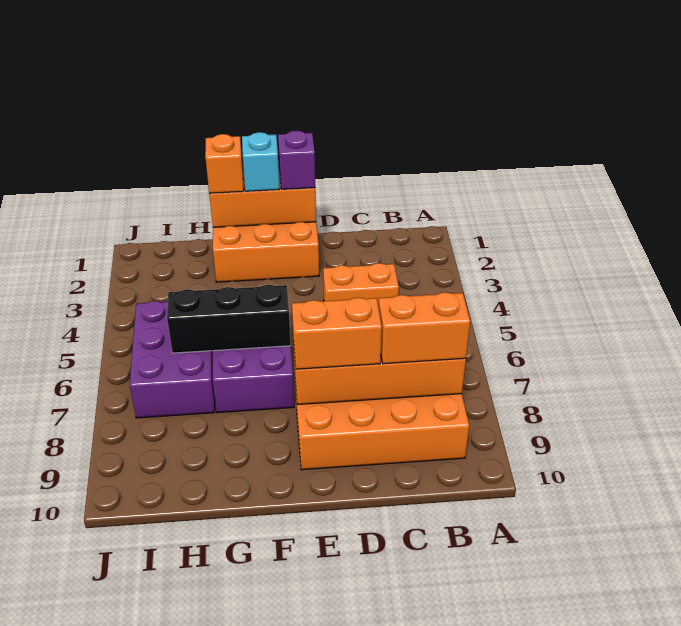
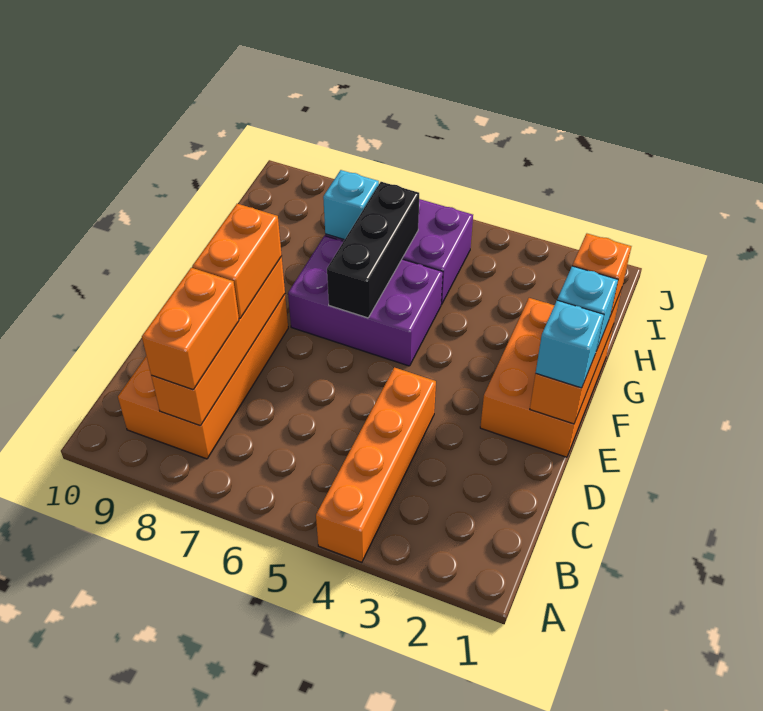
orange 1x2 brick [323,263,399,307] -> orange 1x4 brick [316,367,436,562]
purple 1x1 brick [278,131,315,189] -> cyan 1x1 brick [536,300,604,388]
none -> cyan 1x1 brick [323,170,379,240]

